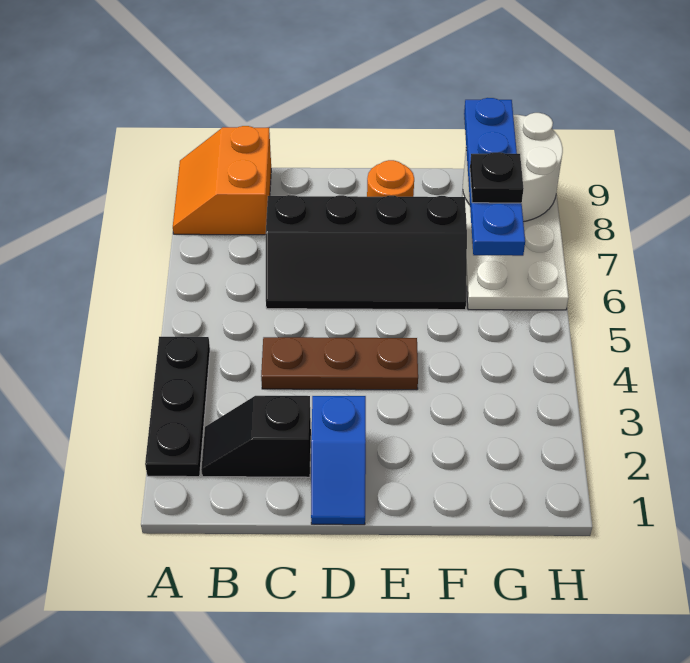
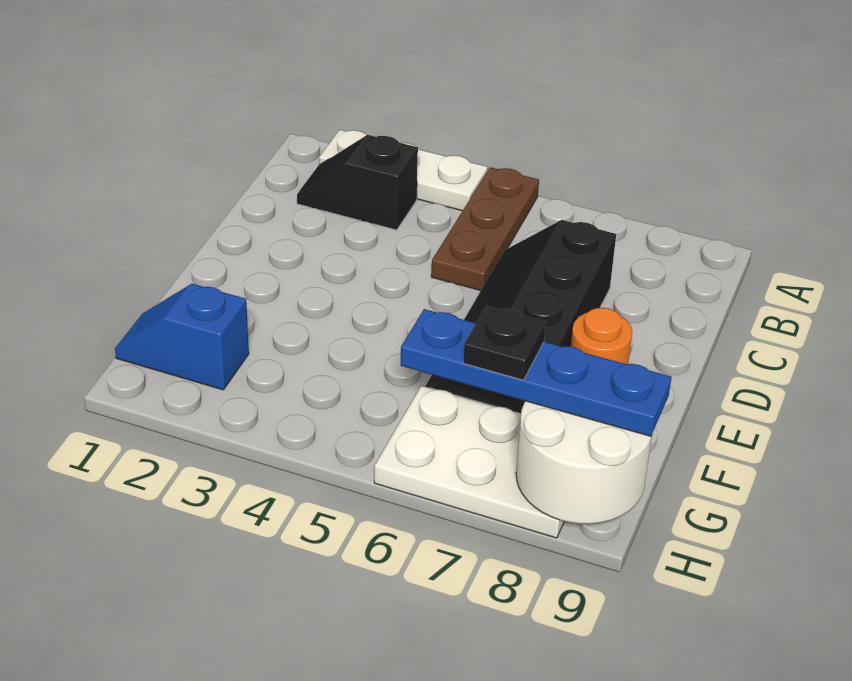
black 1x3 plate [145,337,210,477] -> white 1x3 plate [319,130,488,211]
orange 2x2 slope [173,126,271,235] -> none
black 1x2 slope [201,396,311,477] -> black 1x2 slope turned to [297,135,418,230]
brown 1x3 plate [261,337,418,390] -> brown 1x3 plate moved to [431,167,539,291]
blue 1x2 slope [311,396,366,525] -> blue 1x2 slope moved to [115,284,249,390]

